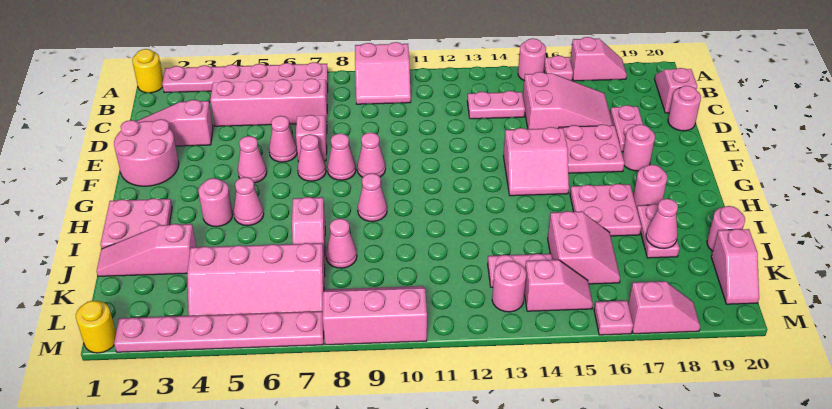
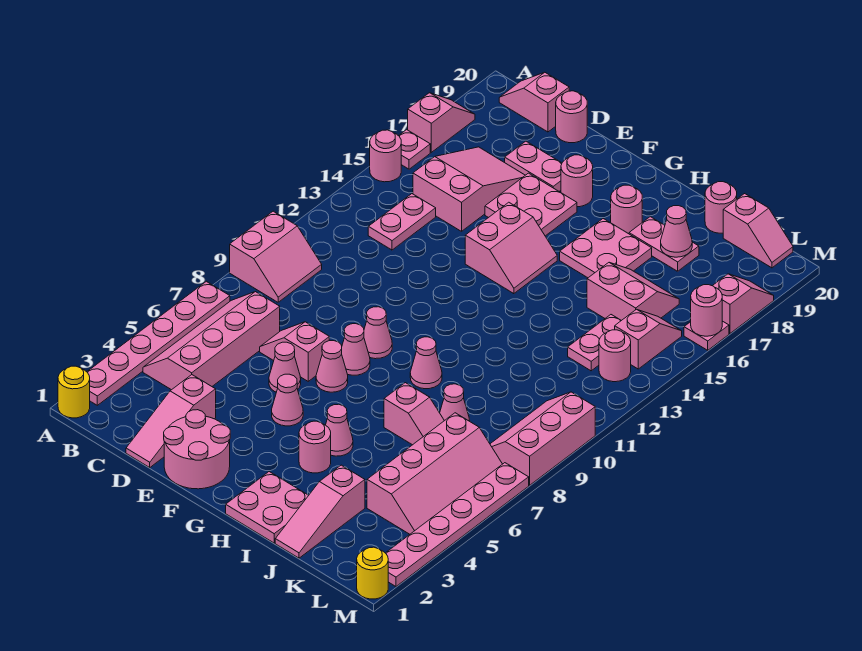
none -> pink 1x1 round brick [691,285,722,336]

